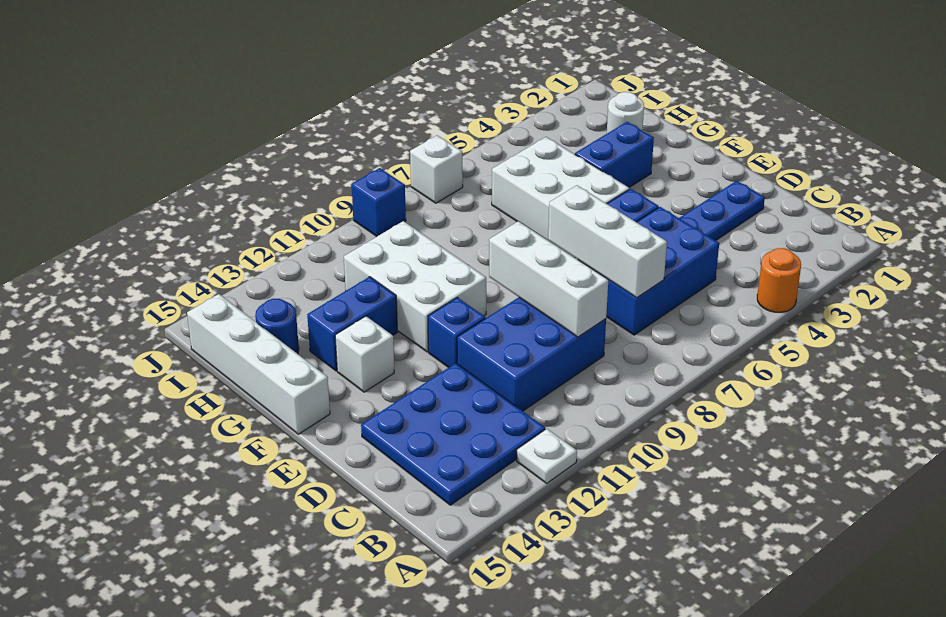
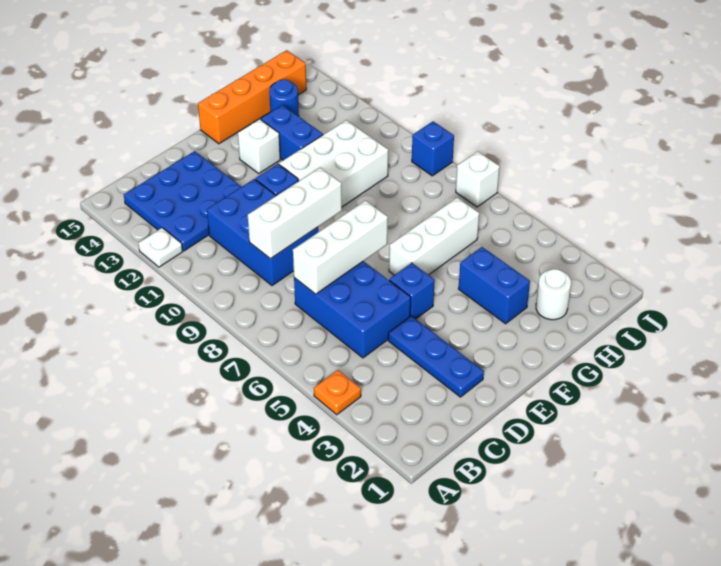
orange 1x1 round brick [757,248,801,312] -> orange 1x1 plate [314,370,361,415]
white 2x3 brick [492,137,629,258] -> white 1x3 brick [389,198,479,275]
white 1x4 brick [187,294,330,434] -> orange 1x4 brick [198,50,306,144]

